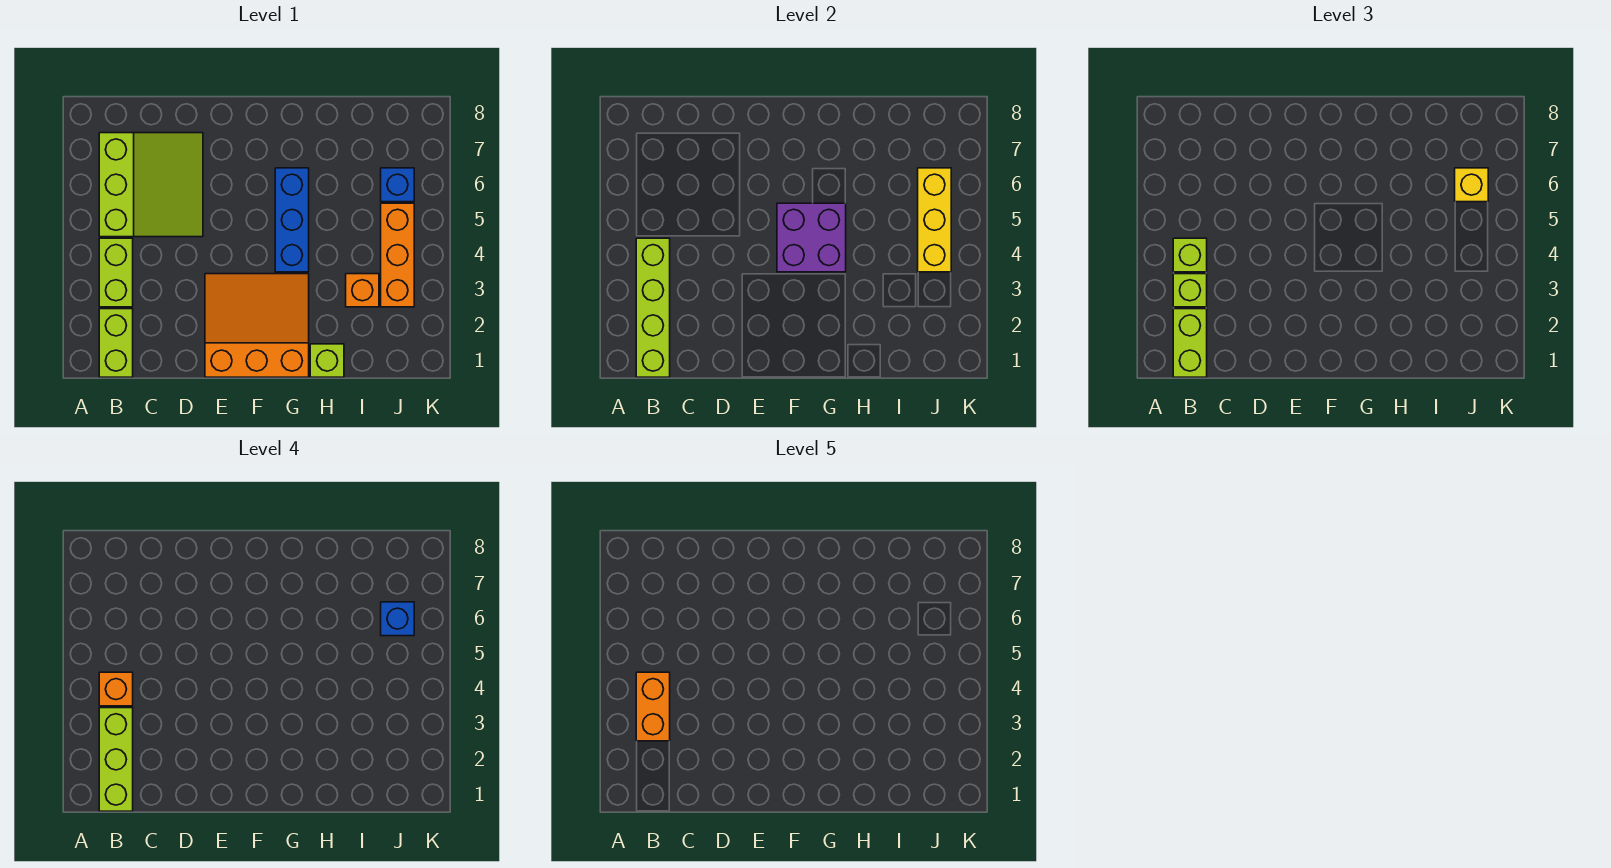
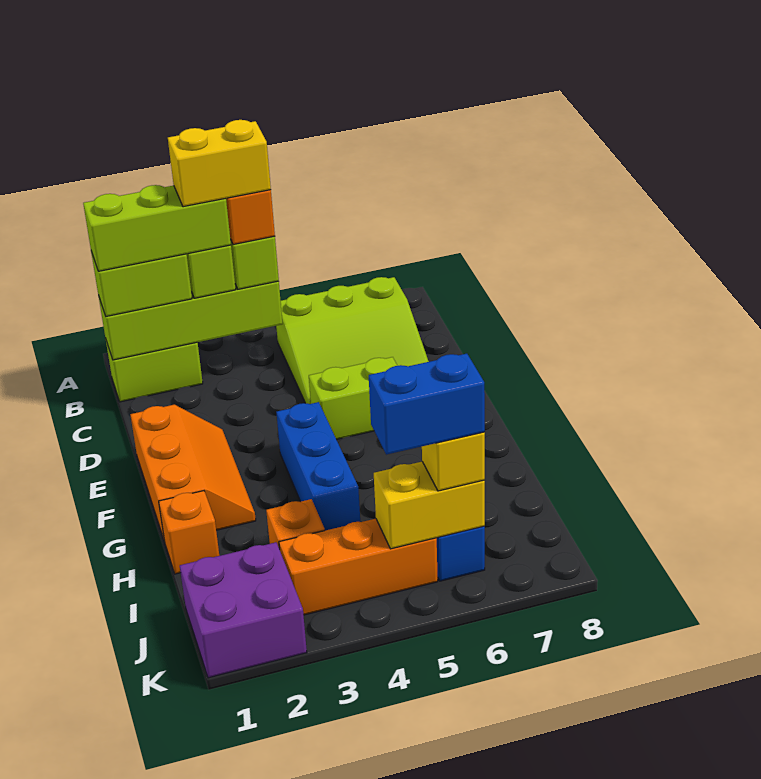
lime 1x2 brick [99,238,133,307] -> lime 1x2 brick moved to [309,357,397,440]
orange 1x2 brick [636,672,670,741] -> yellow 1x2 brick [168,120,271,207]
orange 3x3 slope [205,274,309,377] -> orange 2x3 slope [130,405,256,541]
purple 2x2 brick [777,203,846,272] -> purple 2x2 brick moved to [180,542,307,678]
blue 1x3 brick [275,168,309,272] -> blue 1x3 brick turned to [276,402,360,531]
lime 1x1 brick [310,344,344,377] -> orange 1x1 brick [159,491,219,574]
yellow 1x3 brick [918,168,951,272] -> yellow 1x2 brick [374,462,485,549]
blue 1x1 brick [381,602,414,636] -> blue 1x2 brick [369,354,485,455]

